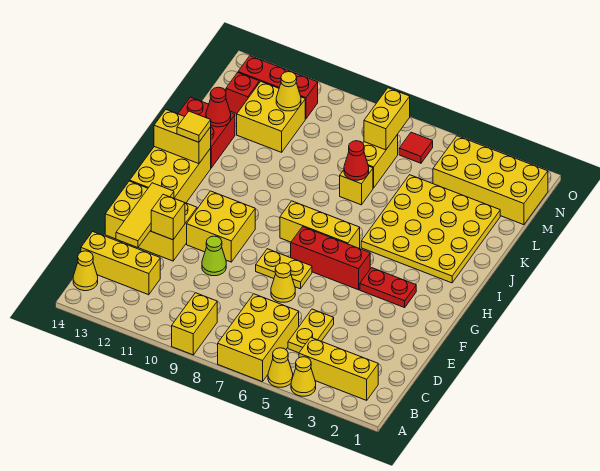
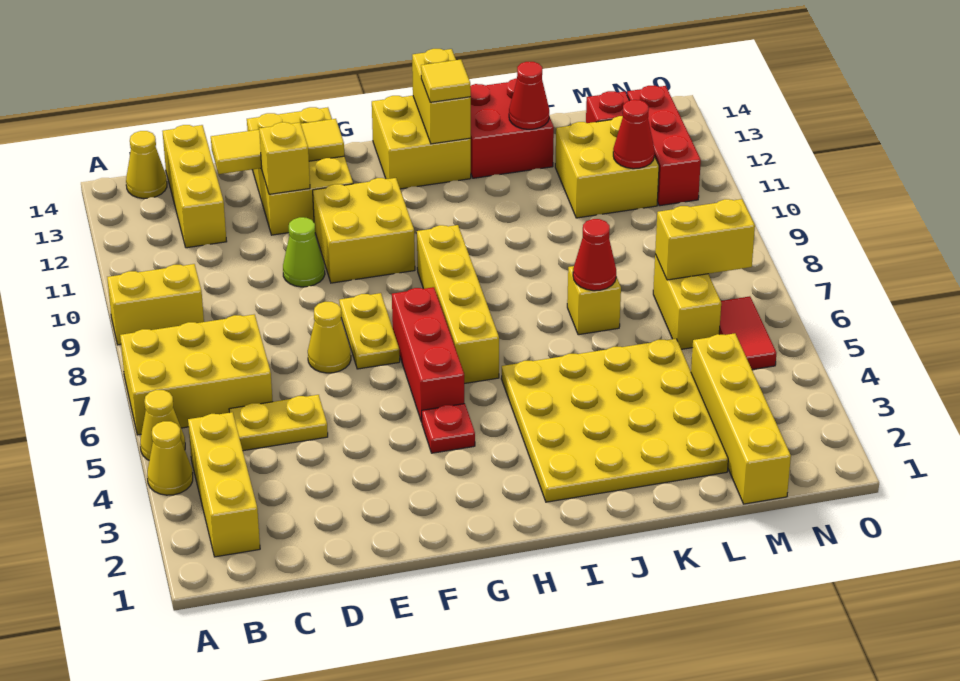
red 1x2 plate [360,268,416,308] -> red 1x1 plate [422,404,475,453]
yellow 2x3 brick [130,147,211,203] -> yellow 2x2 brick [372,96,471,189]
yellow 1x3 brick [280,201,360,248] -> yellow 1x4 brick [417,225,499,384]
yellow 1x2 brick [363,134,398,188] -> yellow 1x2 brick turned to [653,255,721,349]
yellow 2x4 brick [433,136,548,225] -> yellow 1x4 brick [691,333,791,504]
yellow 1x1 cone [276,72,301,111] -> red 1x1 cone [613,100,655,169]
red 1x1 tile [399,132,433,163] -> red 1x2 tile [719,296,776,370]

